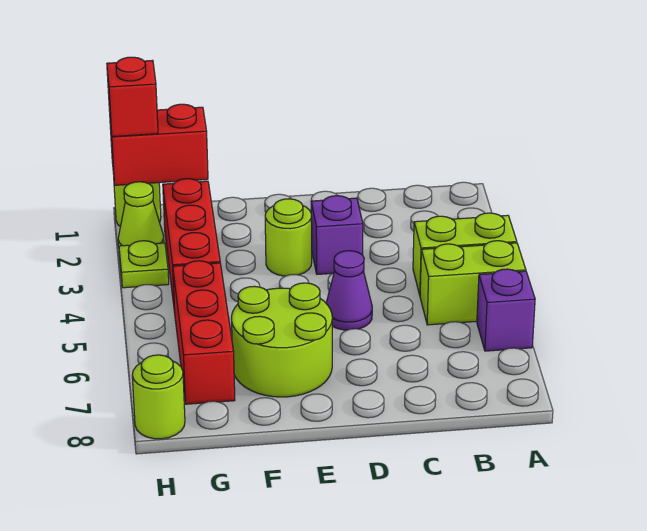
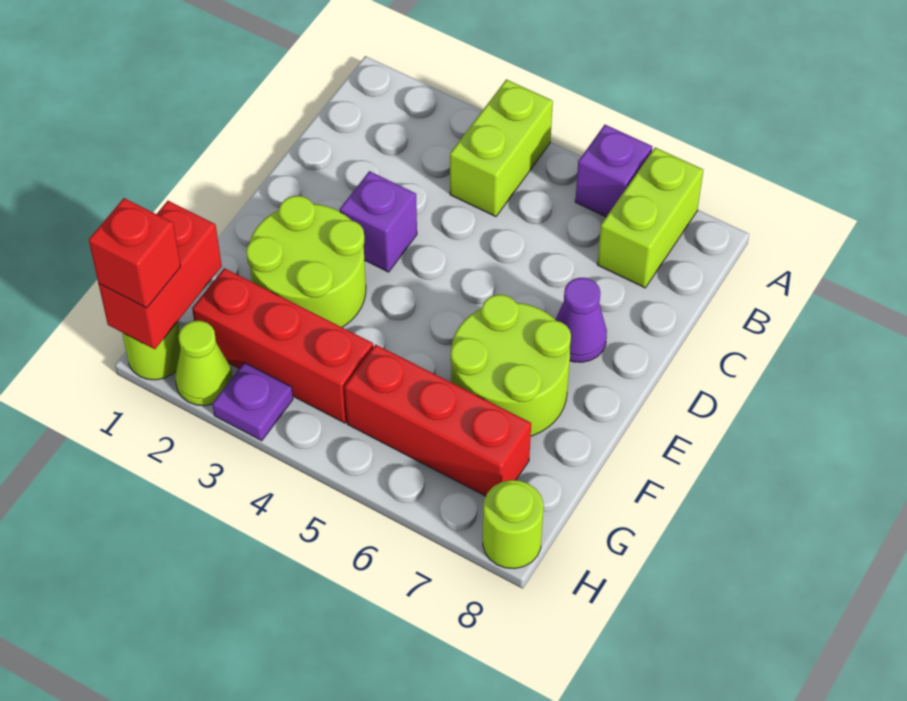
lime 1x2 brick [420,241,526,325] -> lime 1x2 brick moved to [597,148,703,288]
purple 1x1 cone [326,251,372,330] -> purple 1x1 cone moved to [555,278,607,362]
lime 1x1 round brick [265,199,312,276] -> lime 2x2 round brick [246,196,366,327]
lime 1x1 plate [119,241,169,288] -> purple 1x1 plate [212,362,293,441]

